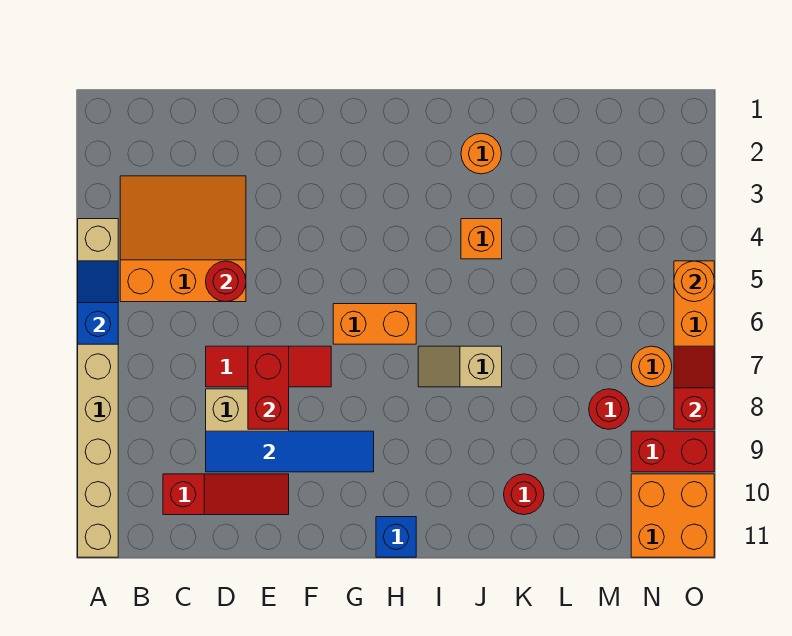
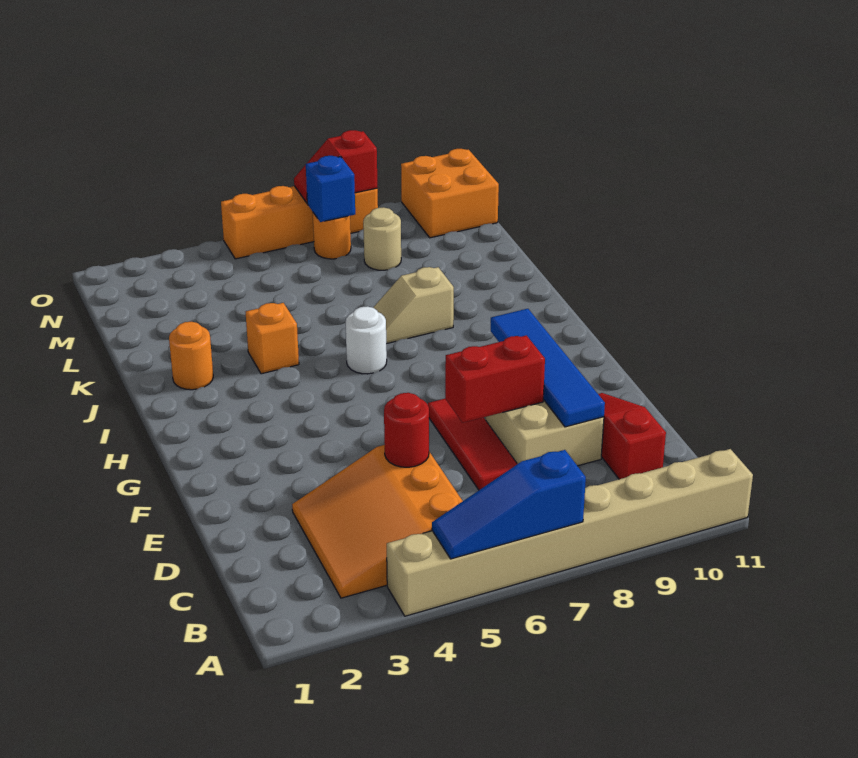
blue 1x2 slope [78,261,118,344] -> blue 1x3 slope [432,450,586,559]
orange 1x2 brick [333,304,416,344] -> none
blue 1x1 brick [376,517,416,557] -> blue 1x1 brick moved to [306,156,355,222]
none -> white 1x1 round brick [346,306,387,374]
tan 1x2 slope [418,346,502,387] -> tan 1x2 slope turned to [373,267,454,344]
red 1x1 round brick [504,474,544,515] -> none
red 1x1 round brick [589,389,629,429] -> tan 1x1 round brick [363,207,401,270]
red 1x2 brick [631,431,714,472] -> none
orange 1x1 round brick [674,261,714,302] -> none

